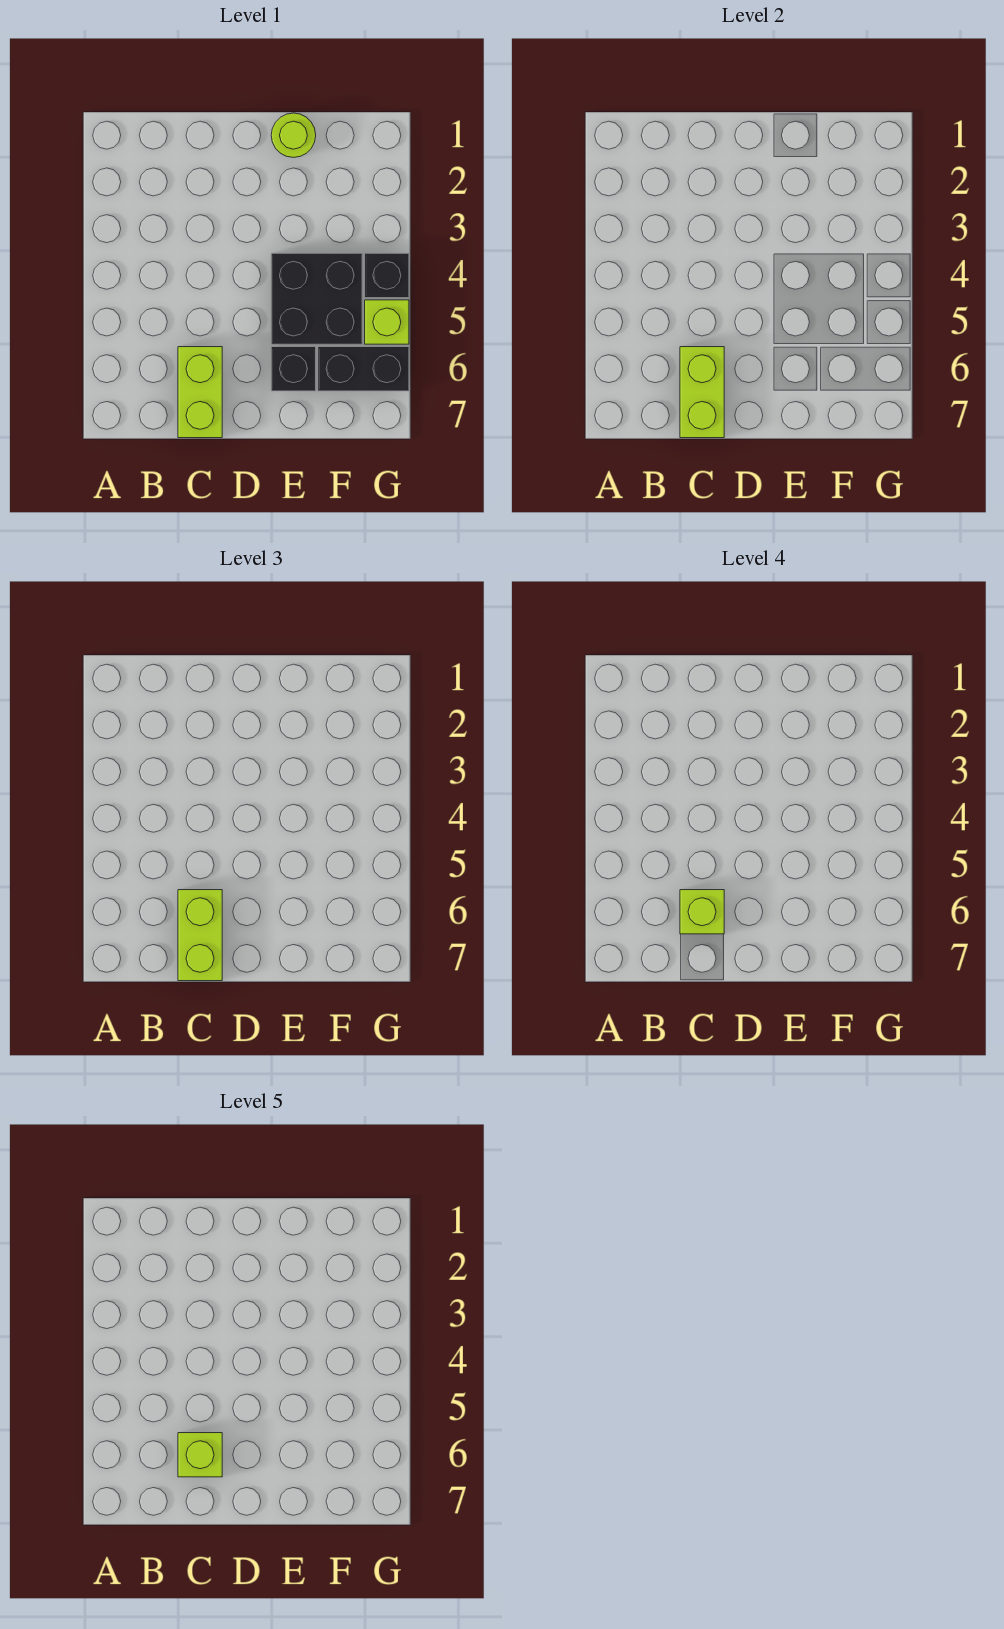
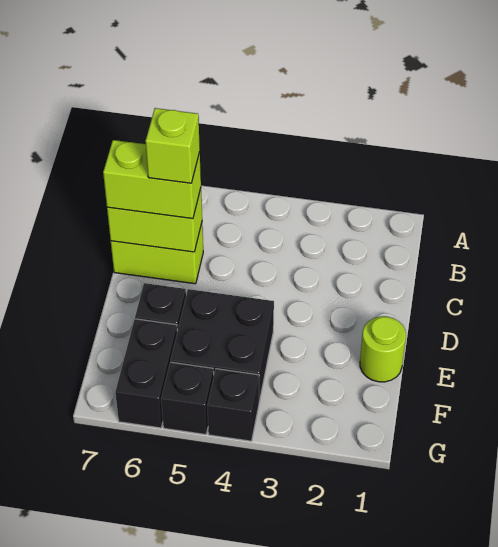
lime 1x1 brick [178,1433,222,1477] -> none
lime 1x1 brick [365,300,409,344] -> black 1x1 brick [161,362,214,435]

